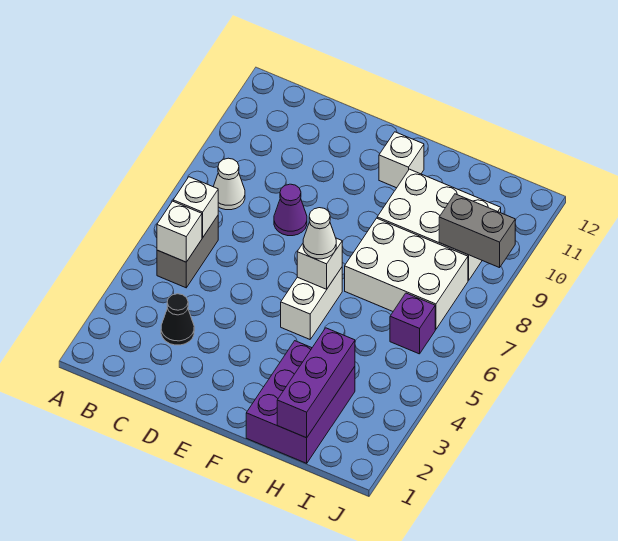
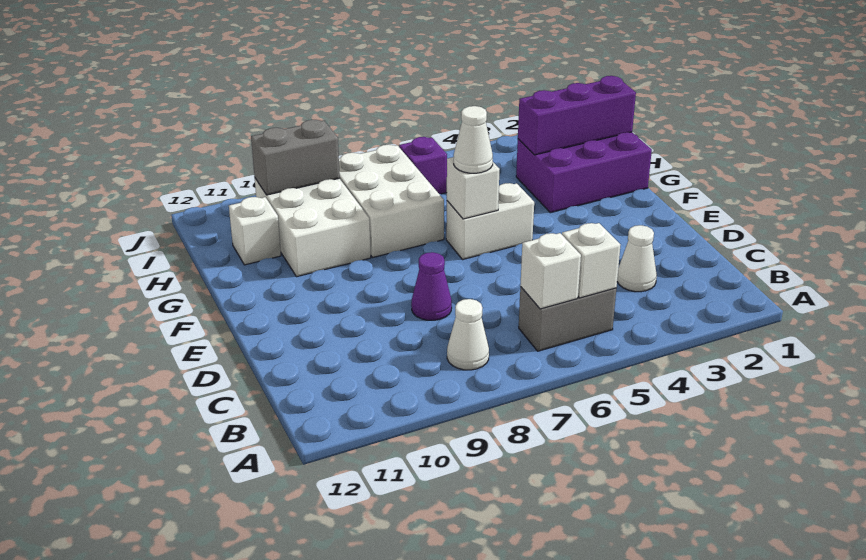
black 1x1 cone [161,294,194,345] -> white 1x1 cone [617,225,657,292]
white 1x1 brick [379,132,424,188] -> white 1x1 brick moved to [229,197,281,265]
grey 1x2 brick [439,194,515,268] -> grey 1x2 brick turned to [251,120,340,195]

